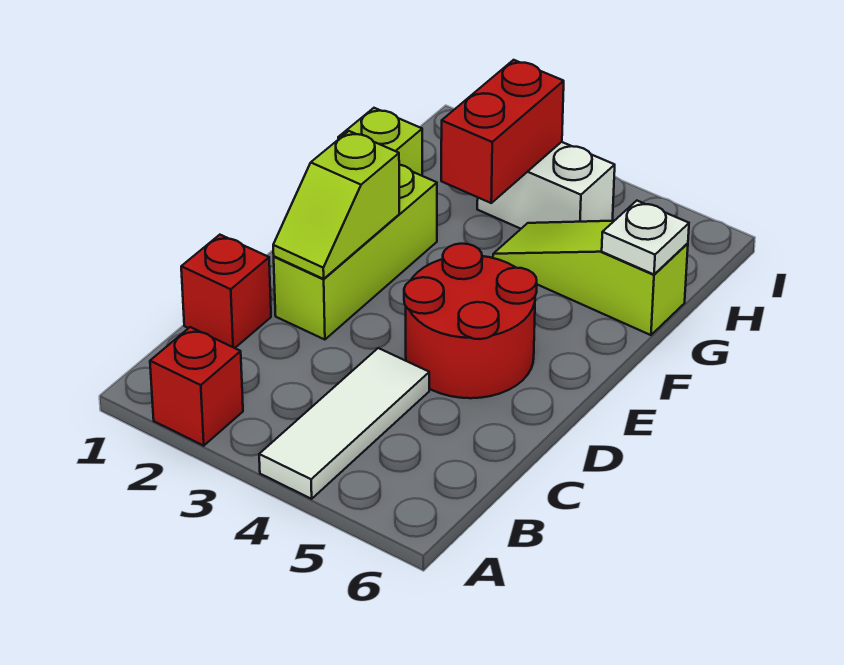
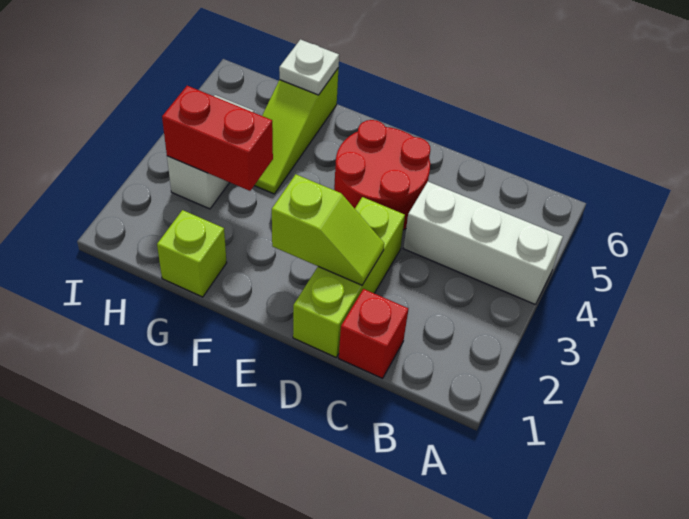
red 1x1 brick [150,327,243,446] -> none
white 1x3 tile [259,348,429,499] -> white 1x3 brick [403,182,563,304]
lime 1x3 brick [274,165,437,340] -> lime 1x3 brick turned to [293,197,405,357]

